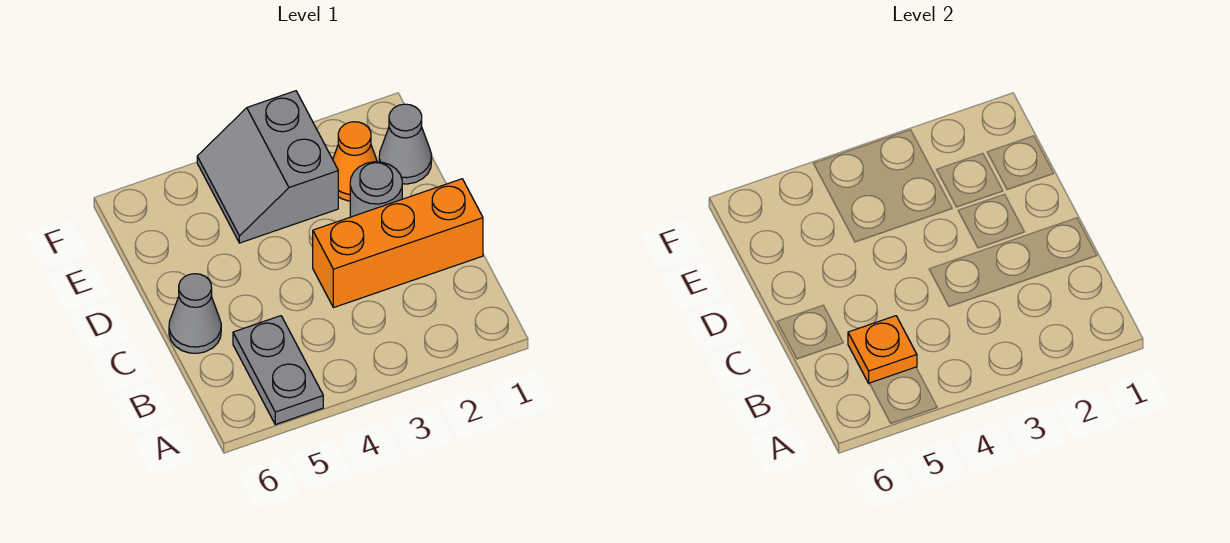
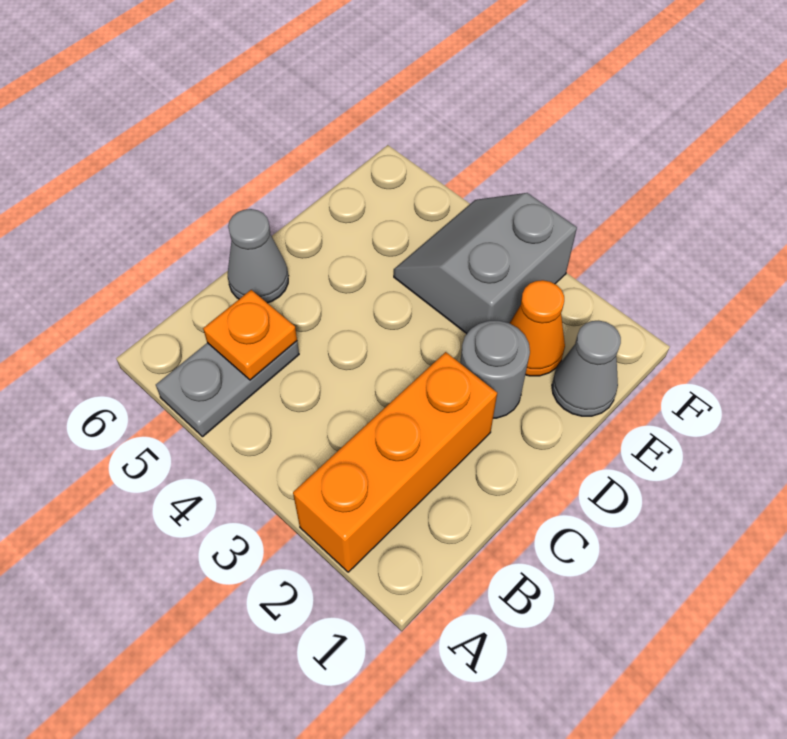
orange 1x3 brick [313,179,483,308] -> orange 1x3 brick turned to [293,352,497,572]

